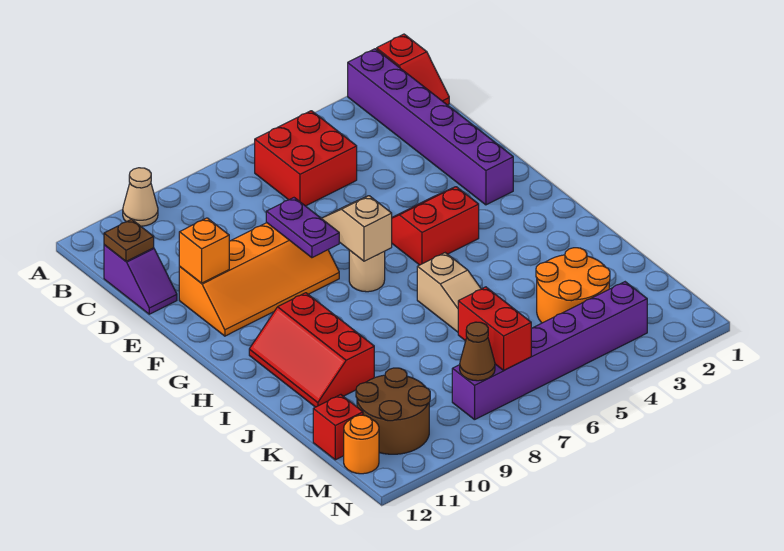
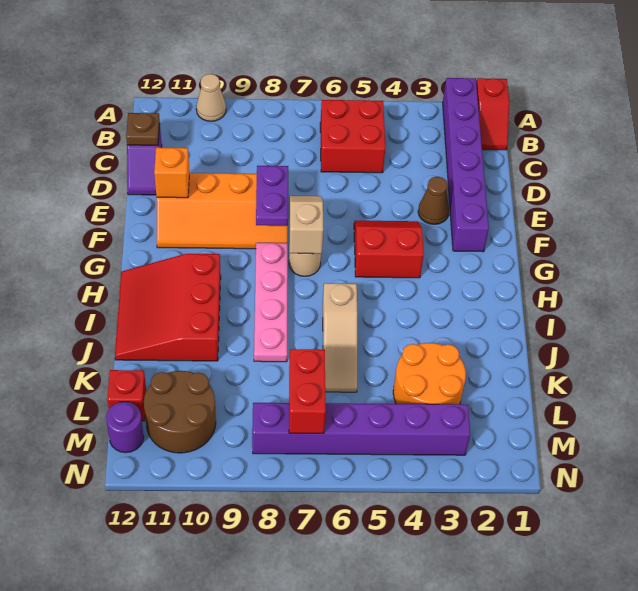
none -> pink 1x4 plate [254,243,288,362]
red 2x3 slope [249,293,374,407] -> red 3x3 slope [115,254,221,361]
brown 1x1 cone [460,322,495,381] -> brown 1x1 cone moved to [418,177,449,224]
orange 1x1 round brick [344,415,379,474] -> purple 1x1 round brick [106,402,144,453]

